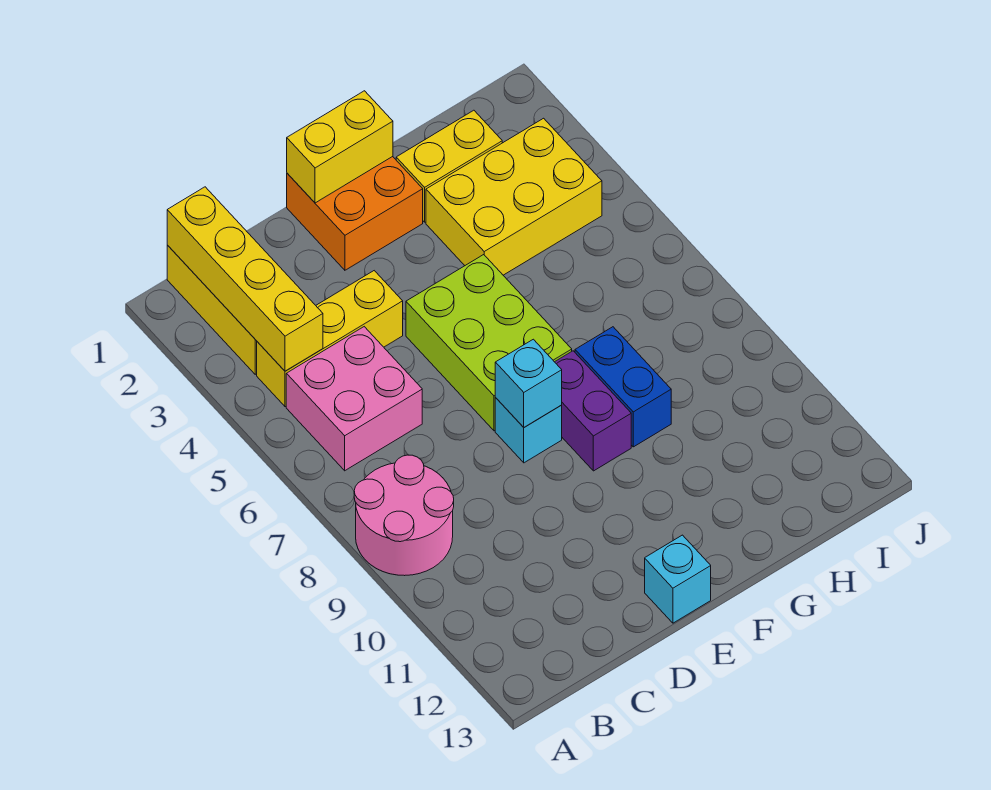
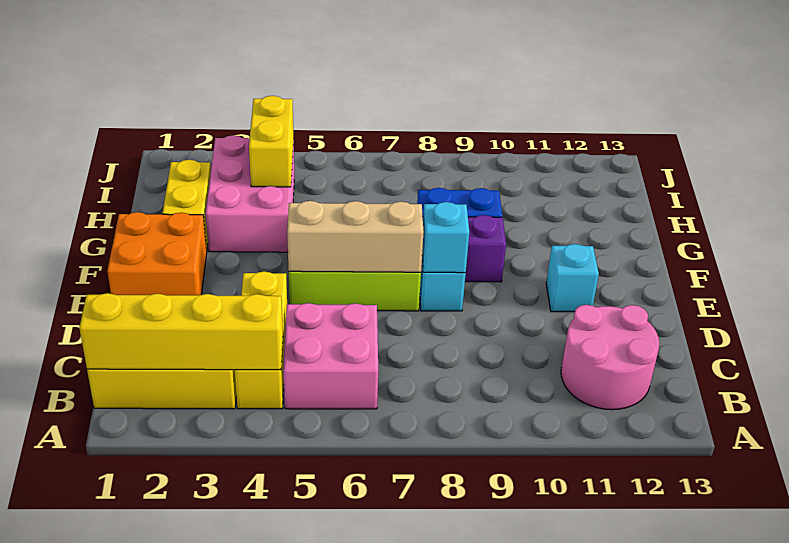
pink 2x2 round brick [354,455,454,576] -> pink 2x2 round brick moved to [561,305,659,410]
yellow 1x2 brick [287,91,393,203] -> yellow 1x2 brick moved to [249,96,294,187]
none -> tan 1x3 brick [287,201,424,272]
cyan 1x1 brick [645,535,711,623] -> cyan 1x1 brick moved to [546,244,599,312]
yellow 2x3 brick [426,118,602,275] -> pink 2x3 brick [206,135,294,252]

